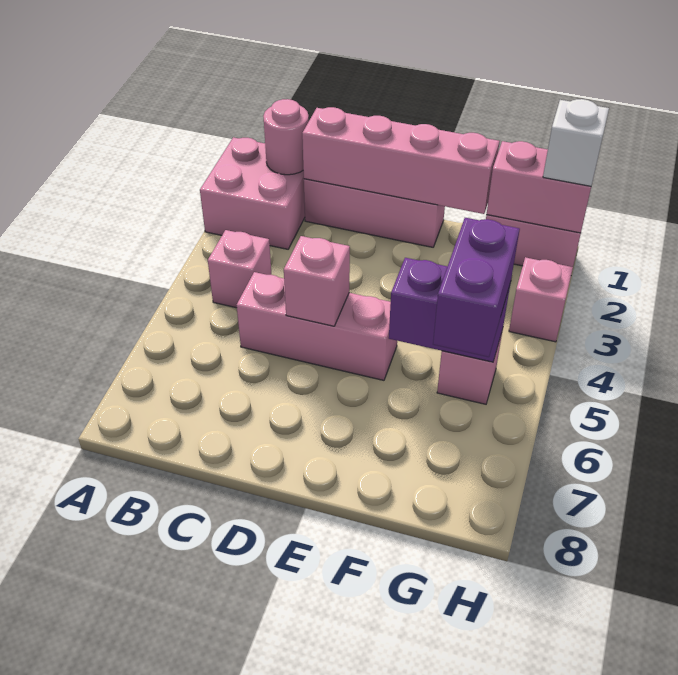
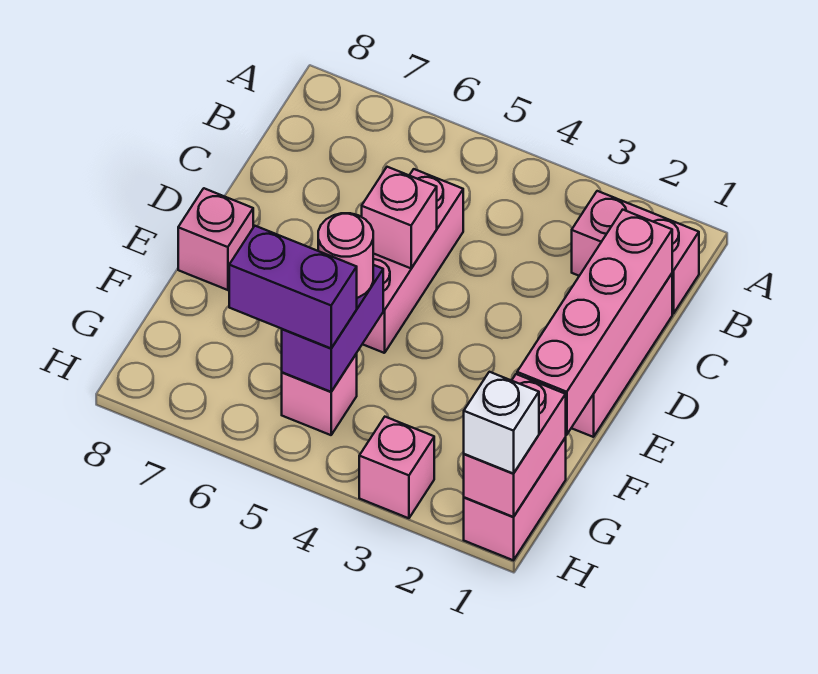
pink 2x2 brick [200,137,305,249] -> pink 1x2 brick [572,191,699,314]
pink 1x1 round brick [263,99,309,175] -> pink 1x1 round brick moved to [318,213,373,298]
pink 1x1 brick [208,230,272,308] -> pink 1x1 brick moved to [178,188,253,290]

